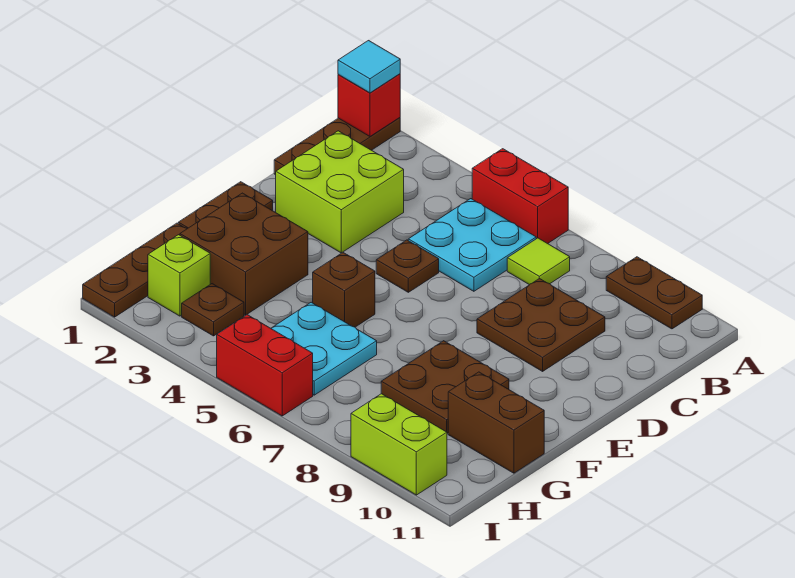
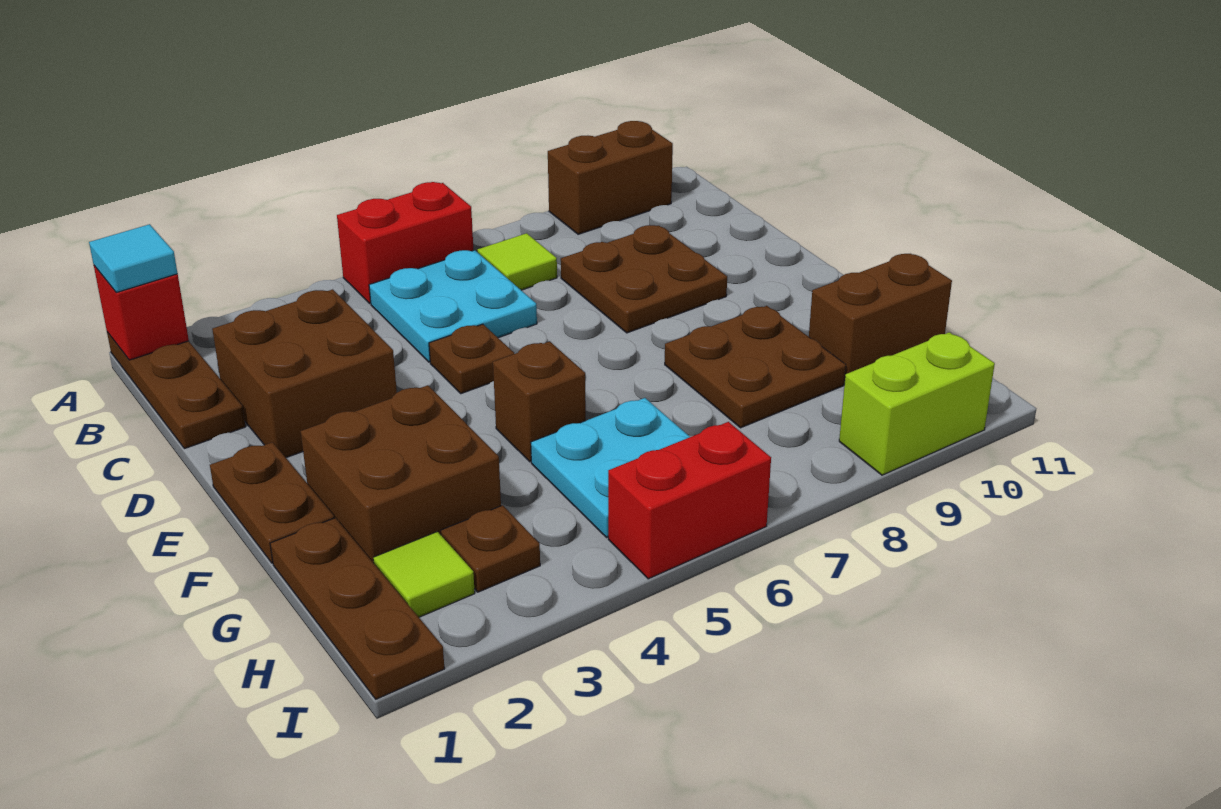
brown 1x2 plate [606,257,702,329] -> brown 1x2 brick [548,121,673,234]
lime 2x2 brick [276,131,404,253] -> brown 2x2 brick [212,289,397,458]
lime 1x1 brick [148,235,210,316] -> lime 1x1 tile [373,532,475,617]

